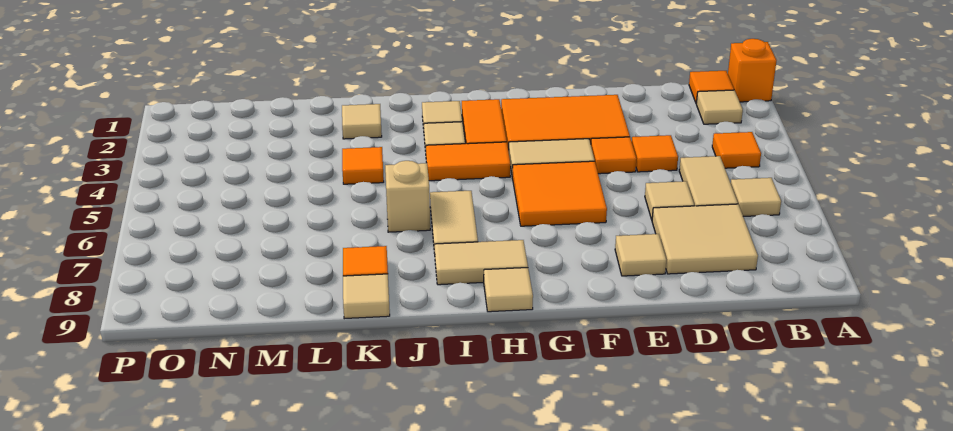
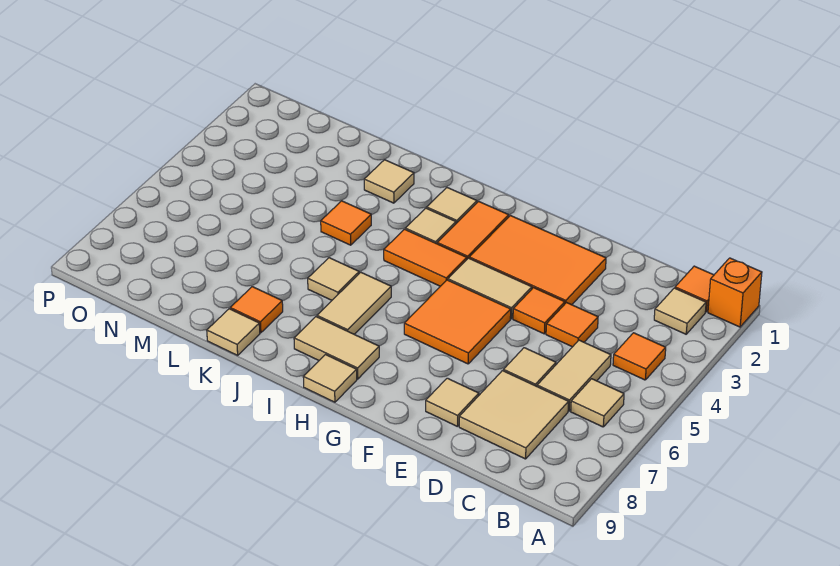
tan 1x1 brick [385,161,430,232] -> tan 1x1 tile [308,258,359,300]

